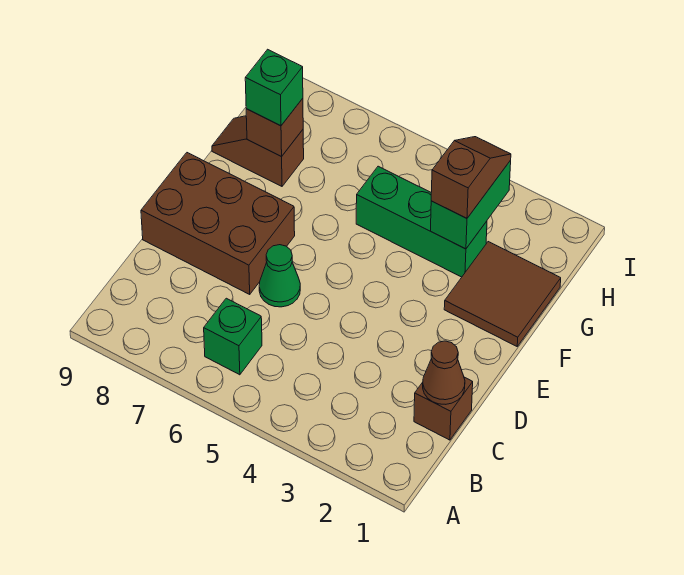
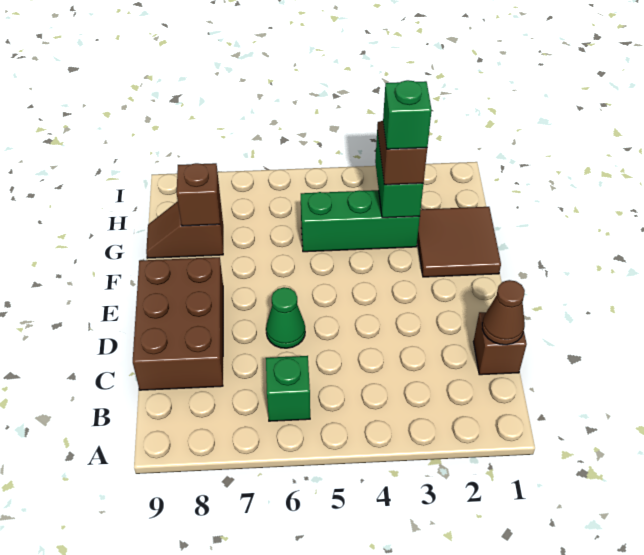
brown 2x3 brick [141,153,295,294] -> brown 2x3 brick turned to [133,257,223,390]
green 1x1 brick [245,49,303,126] -> green 1x1 brick moved to [383,80,432,149]

